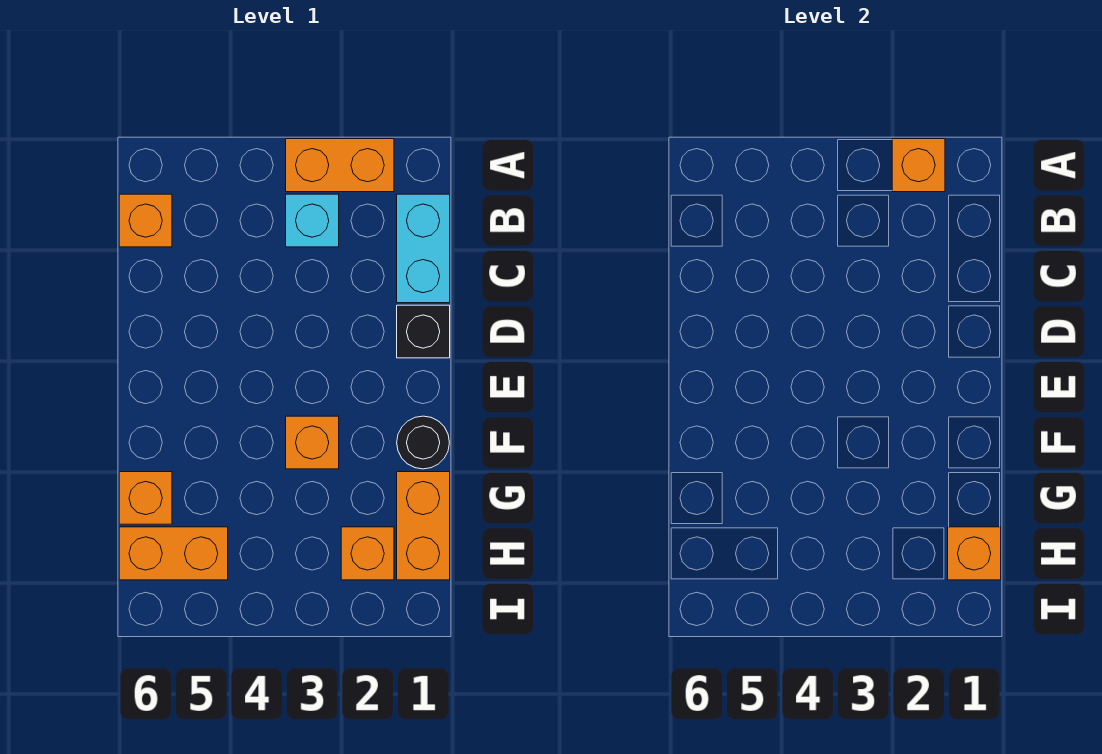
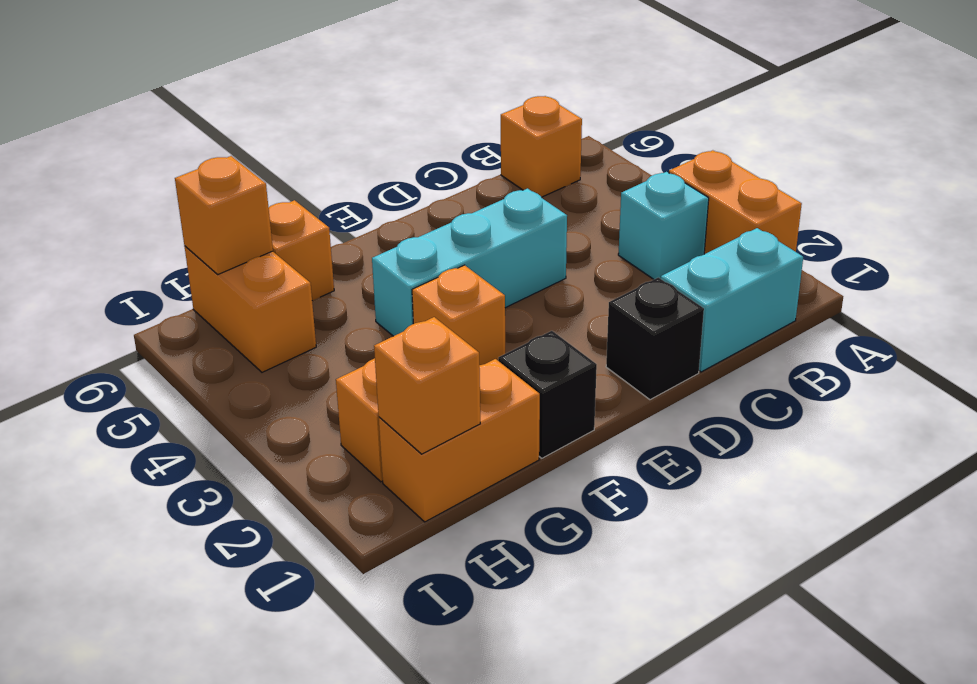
orange 1x1 brick [892,139,945,192] -> orange 1x1 brick moved to [175,156,273,274]
none -> cyan 1x3 brick [372,189,567,336]
black 1x1 round brick [397,416,449,469] -> black 1x1 brick [498,331,597,458]

